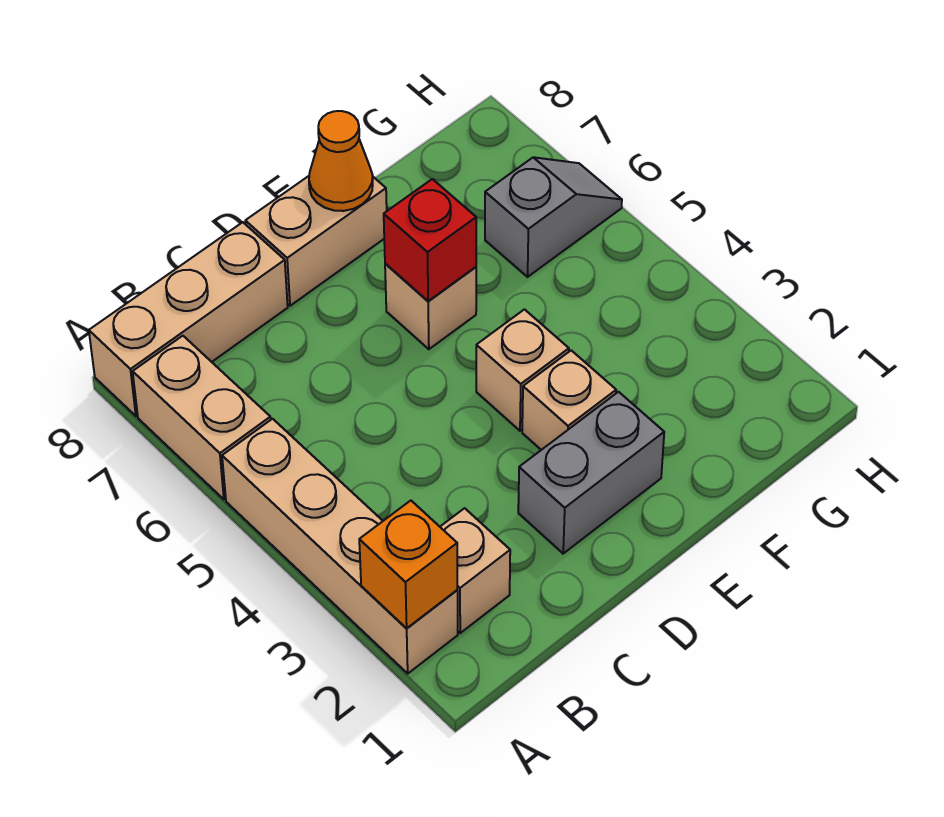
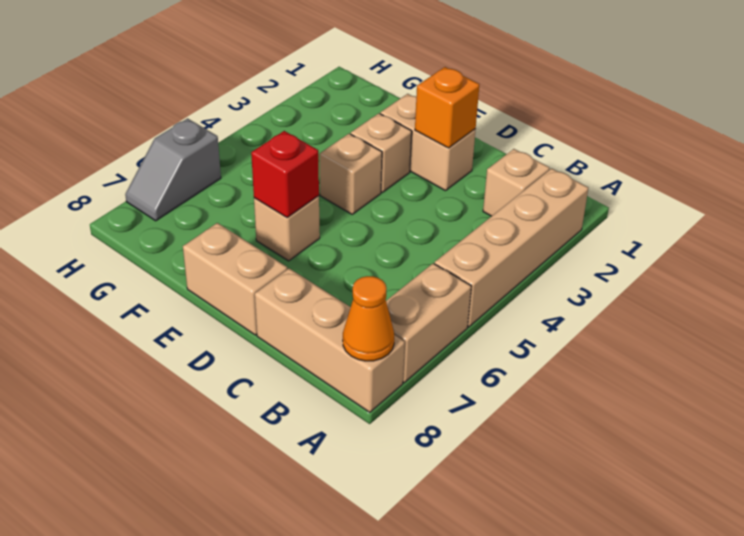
orange 1x1 brick [359,501,457,628] -> orange 1x1 brick moved to [415,67,479,148]
grey 1x2 brick [518,392,664,554] -> tan 1x2 brick [380,94,476,191]
orange 1x1 cone [309,111,373,211] -> orange 1x1 cone moved to [343,276,394,361]
grey 1x2 slope [485,157,622,277] -> grey 1x2 slope turned to [125,119,221,221]

